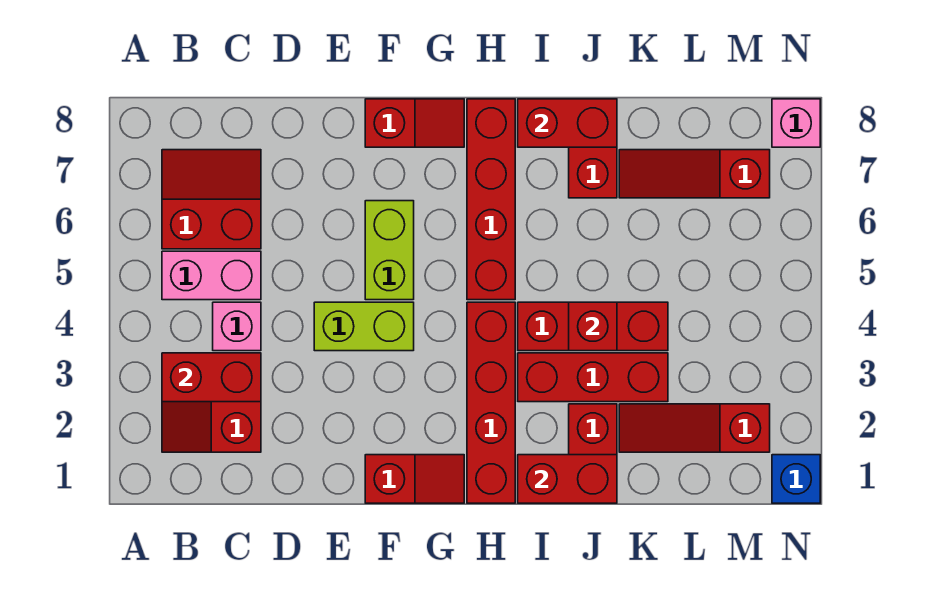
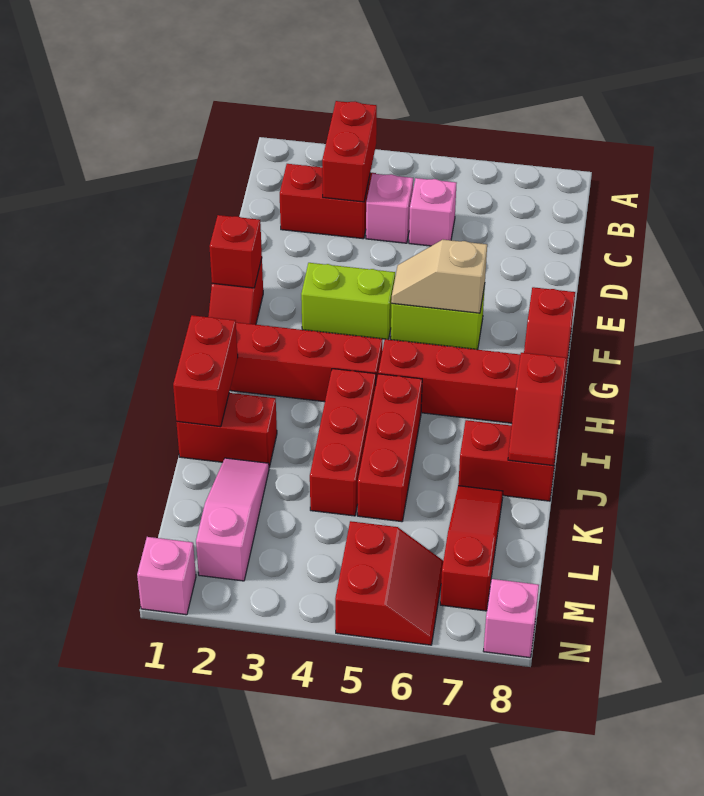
pink 1x2 brick [162,251,261,300] -> pink 1x1 brick [409,178,456,246]
red 2x2 slope [162,150,261,249] -> red 2x2 slope moved to [335,521,443,645]
lime 1x2 brick [314,302,414,351] -> lime 1x2 brick turned to [301,263,395,340]
none -> tan 1x2 slope [391,240,487,313]
red 1x3 brick [518,353,668,402] -> red 1x3 brick moved to [358,374,422,522]
red 1x2 brick [518,99,617,147] -> red 1x2 slope [508,353,566,466]
red 1x1 brick [569,302,617,351] -> red 1x1 brick moved to [209,215,262,288]
red 1x3 slope [619,404,770,452] -> pink 1x3 slope [196,458,269,581]
blue 1x1 brick [772,455,820,503] -> pink 1x1 brick [137,537,196,615]

